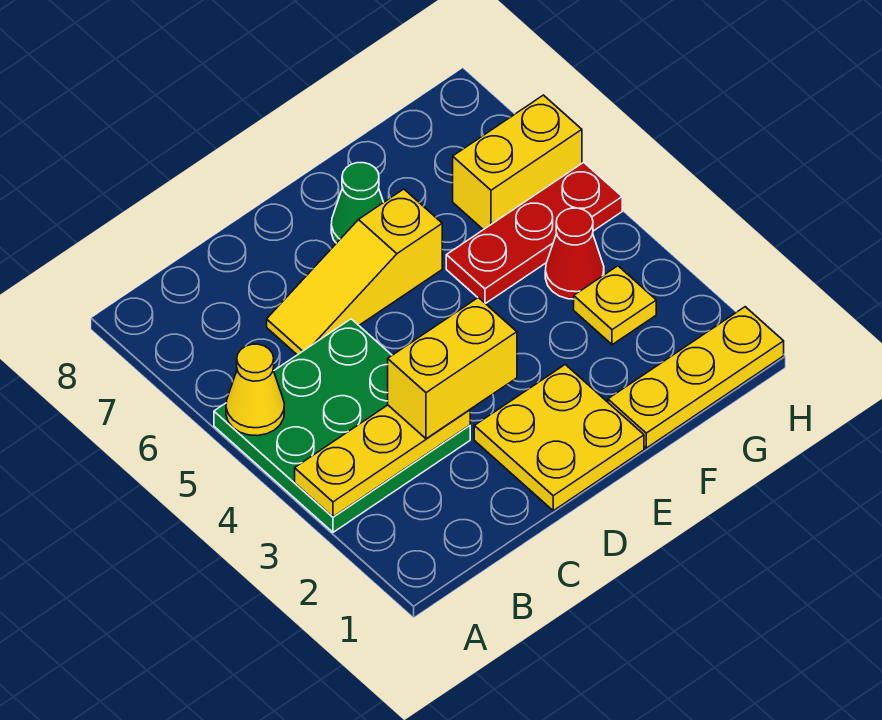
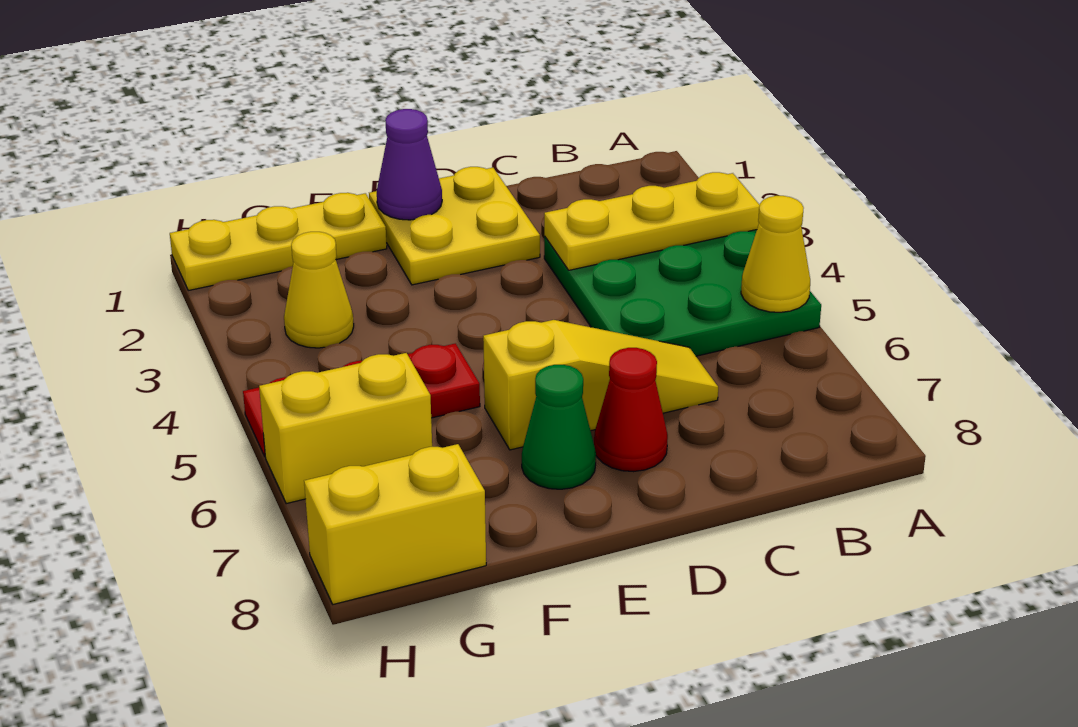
yellow 1x2 brick [388,298,517,439] -> yellow 1x2 brick moved to [304,444,486,604]
none -> purple 1x1 cone [377,109,442,220]
yellow 1x1 plate [574,266,656,345] -> yellow 1x1 cone [284,232,354,348]
red 1x1 cone [545,208,604,299] -> red 1x1 cone moved to [594,348,668,472]

